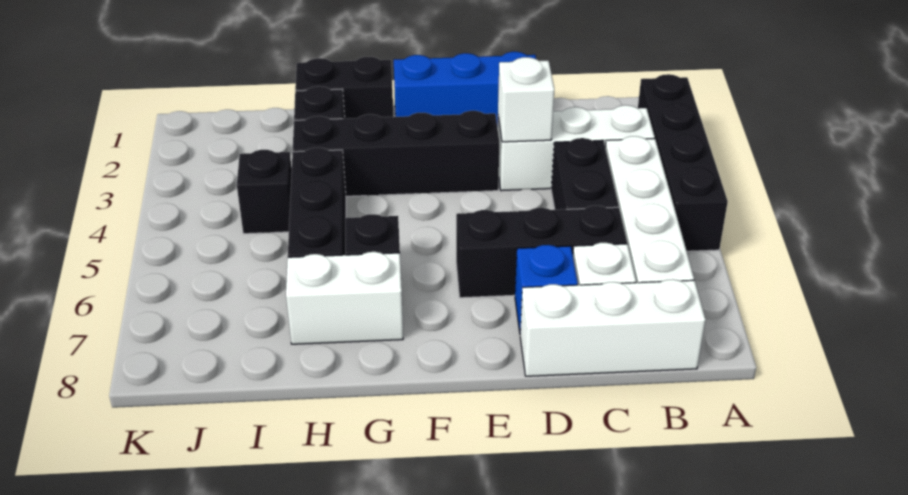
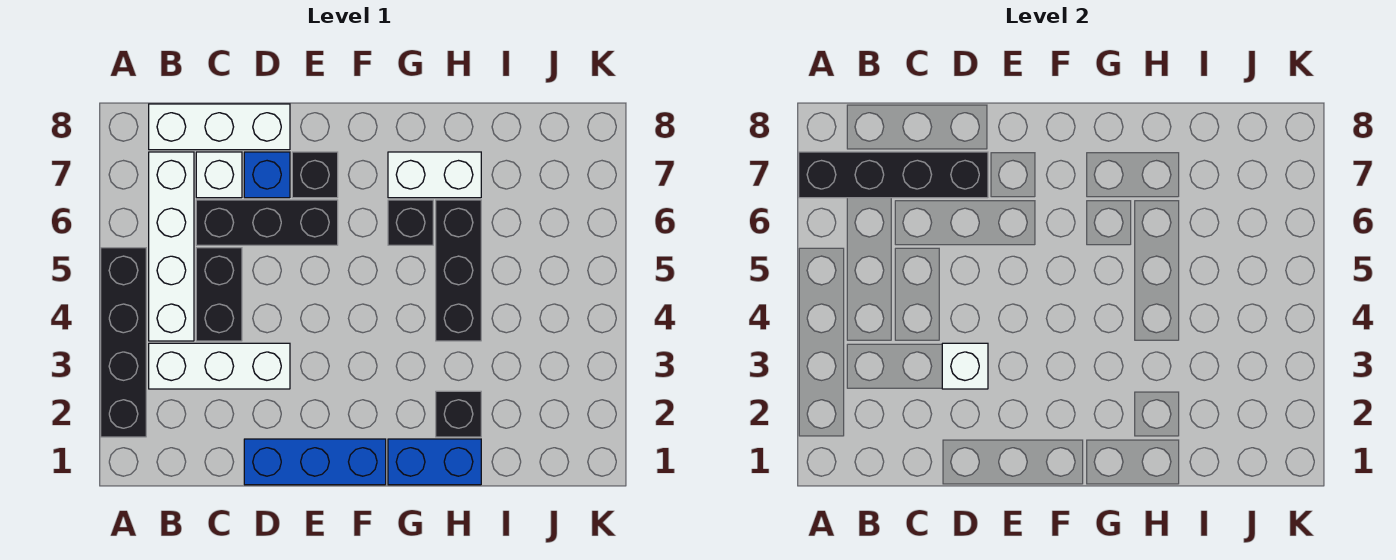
black 1x4 brick [293,111,499,196] -> black 1x4 brick moved to [799,152,988,198]
black 1x2 brick [295,57,393,119] -> blue 1x2 brick [388,439,481,485]
black 1x1 brick [237,150,292,234] -> black 1x1 brick moved to [292,152,338,198]

